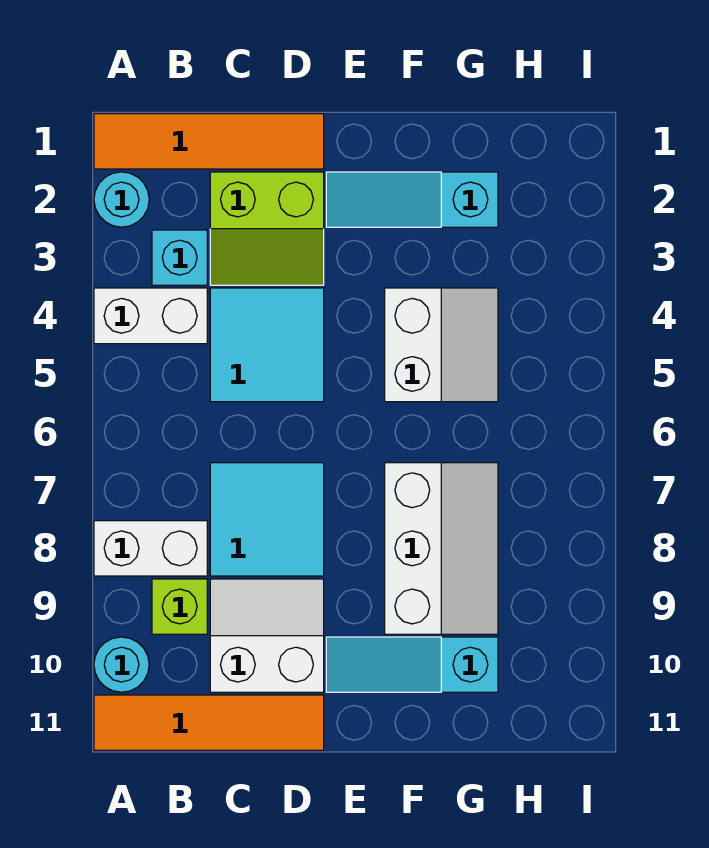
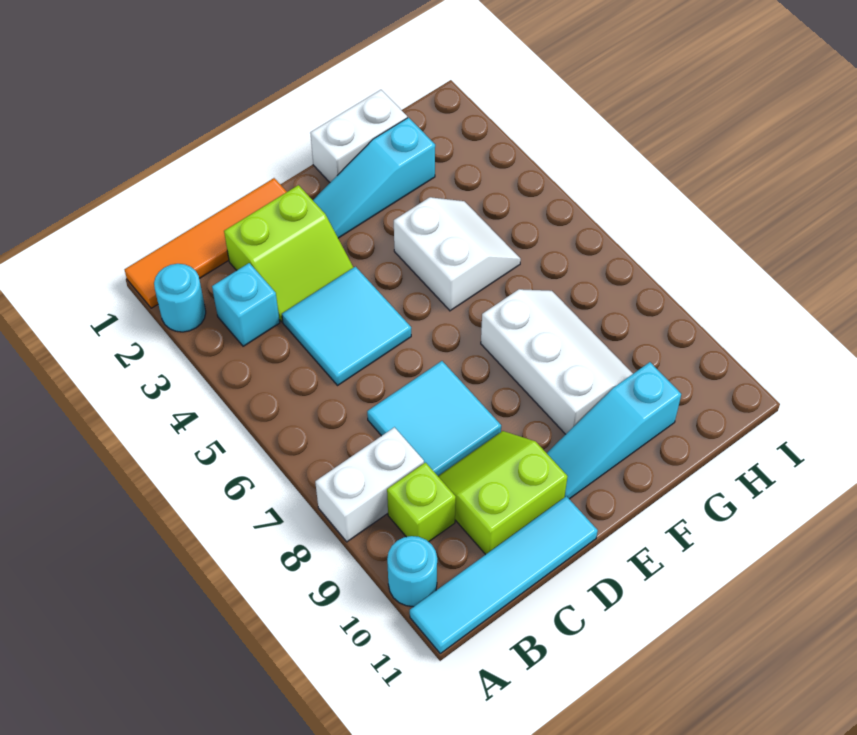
white 1x2 brick [94,288,207,344] -> white 1x2 brick moved to [310,90,407,182]
orange 1x4 tile [94,695,324,750] -> cyan 1x4 tile [410,496,598,653]
white 2x2 slope [210,579,324,692] -> lime 2x2 slope [438,431,568,555]

